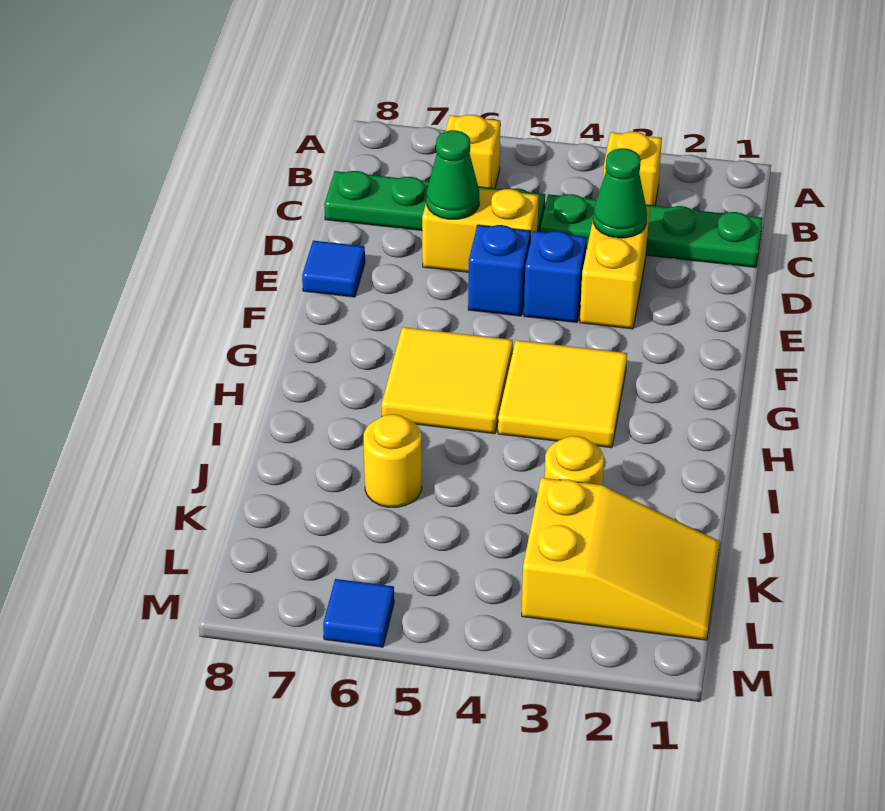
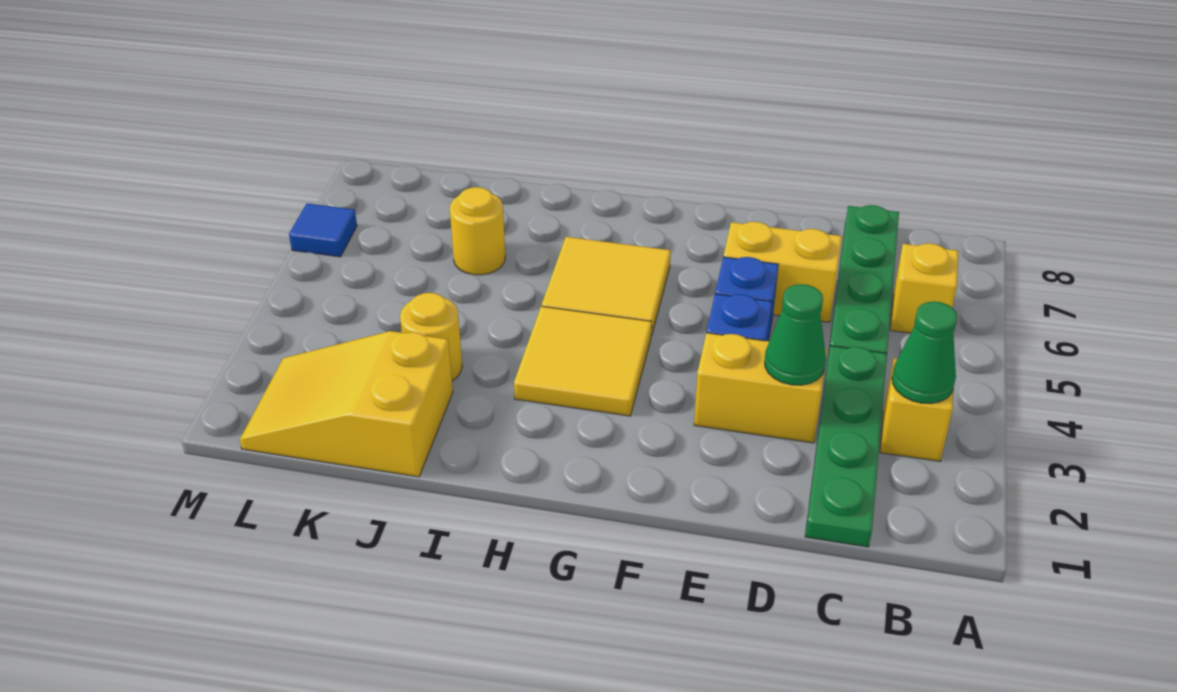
yellow 1x2 brick [422,188,539,272] -> yellow 1x2 brick turned to [724,222,842,322]
green 1x1 cone [427,130,479,219] -> green 1x1 cone moved to [892,302,957,403]
blue 1x1 tile [302,241,365,297] -> none
yellow 2x3 slope [522,478,720,640] -> yellow 2x3 slope turned to [240,331,453,477]

